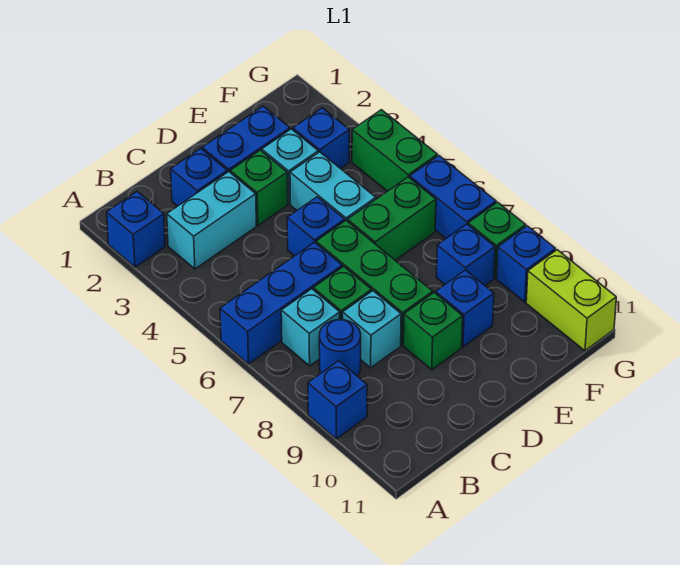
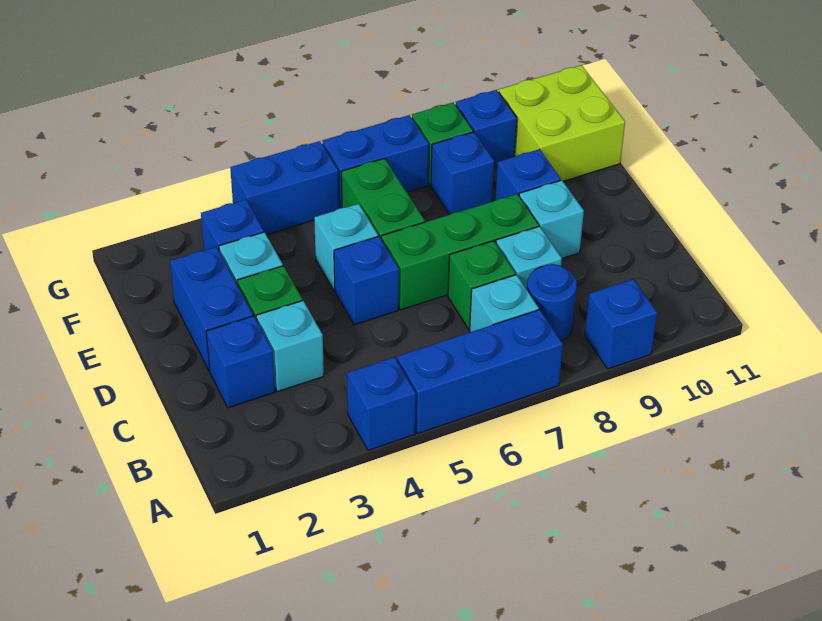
blue 1x1 brick [107,191,165,267] -> blue 1x1 brick moved to [347,357,416,450]
blue 1x3 brick [220,242,342,364] -> blue 1x3 brick turned to [397,310,563,434]
cyan 1x2 brick [167,172,256,269] -> cyan 1x1 brick [256,301,324,392]
green 1x1 brick [404,293,463,370] -> cyan 1x1 brick [519,180,584,258]
cyan 1x2 brick [290,152,376,221] -> cyan 1x1 brick [314,204,378,291]
green 1x2 brick [352,110,438,191] -> blue 1x2 brick [230,141,339,235]
lime 1x2 brick [526,250,616,351] -> lime 2x2 brick [499,65,625,181]

